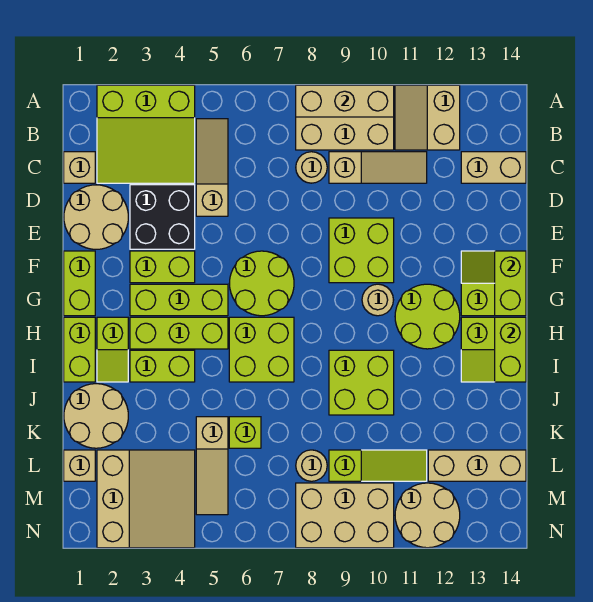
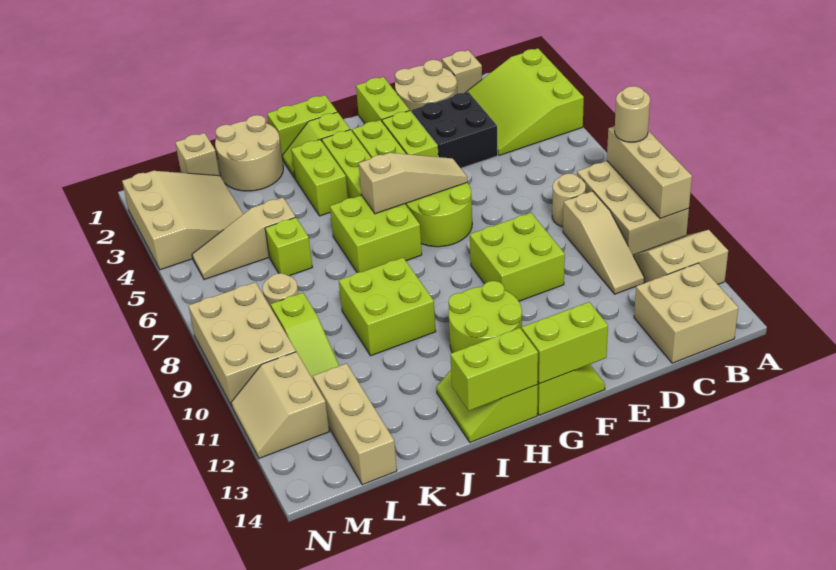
tan 1x3 slope [196,119,228,216] -> tan 1x3 slope moved to [359,153,467,214]
tan 1x2 brick [461,152,526,183] -> tan 2x2 brick [634,263,738,363]
lime 1x2 brick [64,251,95,316] -> lime 1x2 brick turned to [356,77,410,123]
tan 1x1 round brick [362,284,393,316] -> tan 1x1 round brick moved to [615,86,650,142]
tan 3x3 slope [97,450,195,548] -> tan 3x3 slope turned to [122,171,243,270]
tan 2x2 round brick [395,483,460,548] -> tan 2x2 slope [231,352,329,458]

